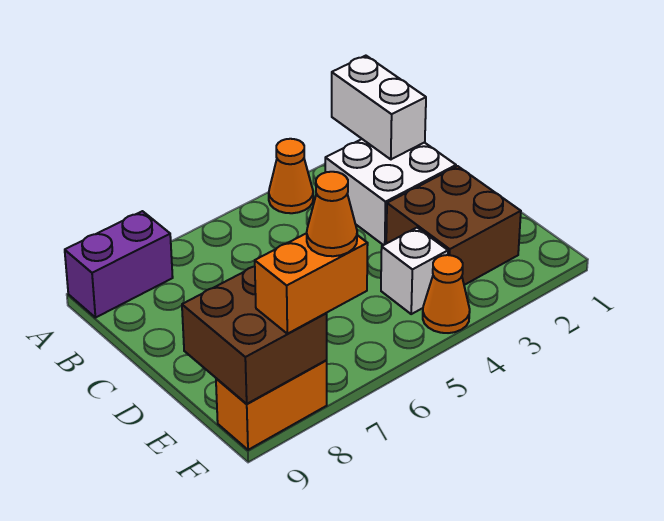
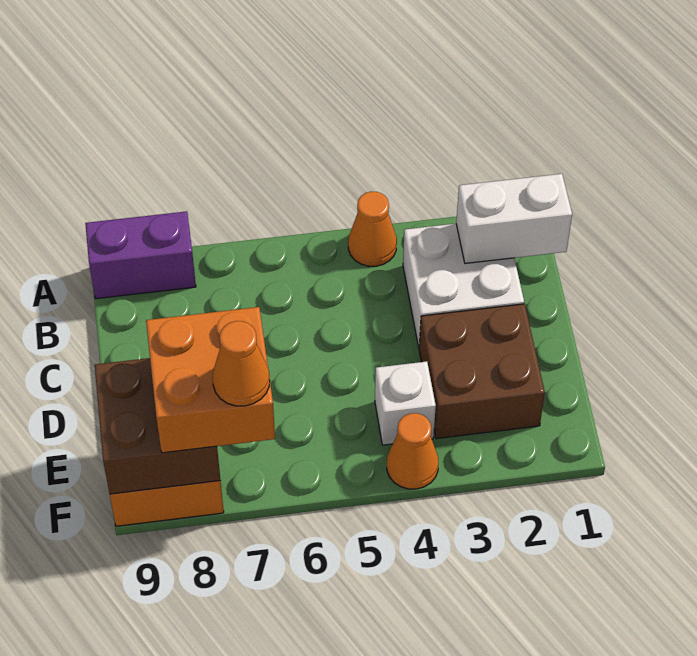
white 1x2 brick [332,56,426,159] -> white 1x2 brick turned to [456,174,572,263]
orange 1x2 brick [255,233,368,334] -> orange 2x2 brick [146,307,275,453]

